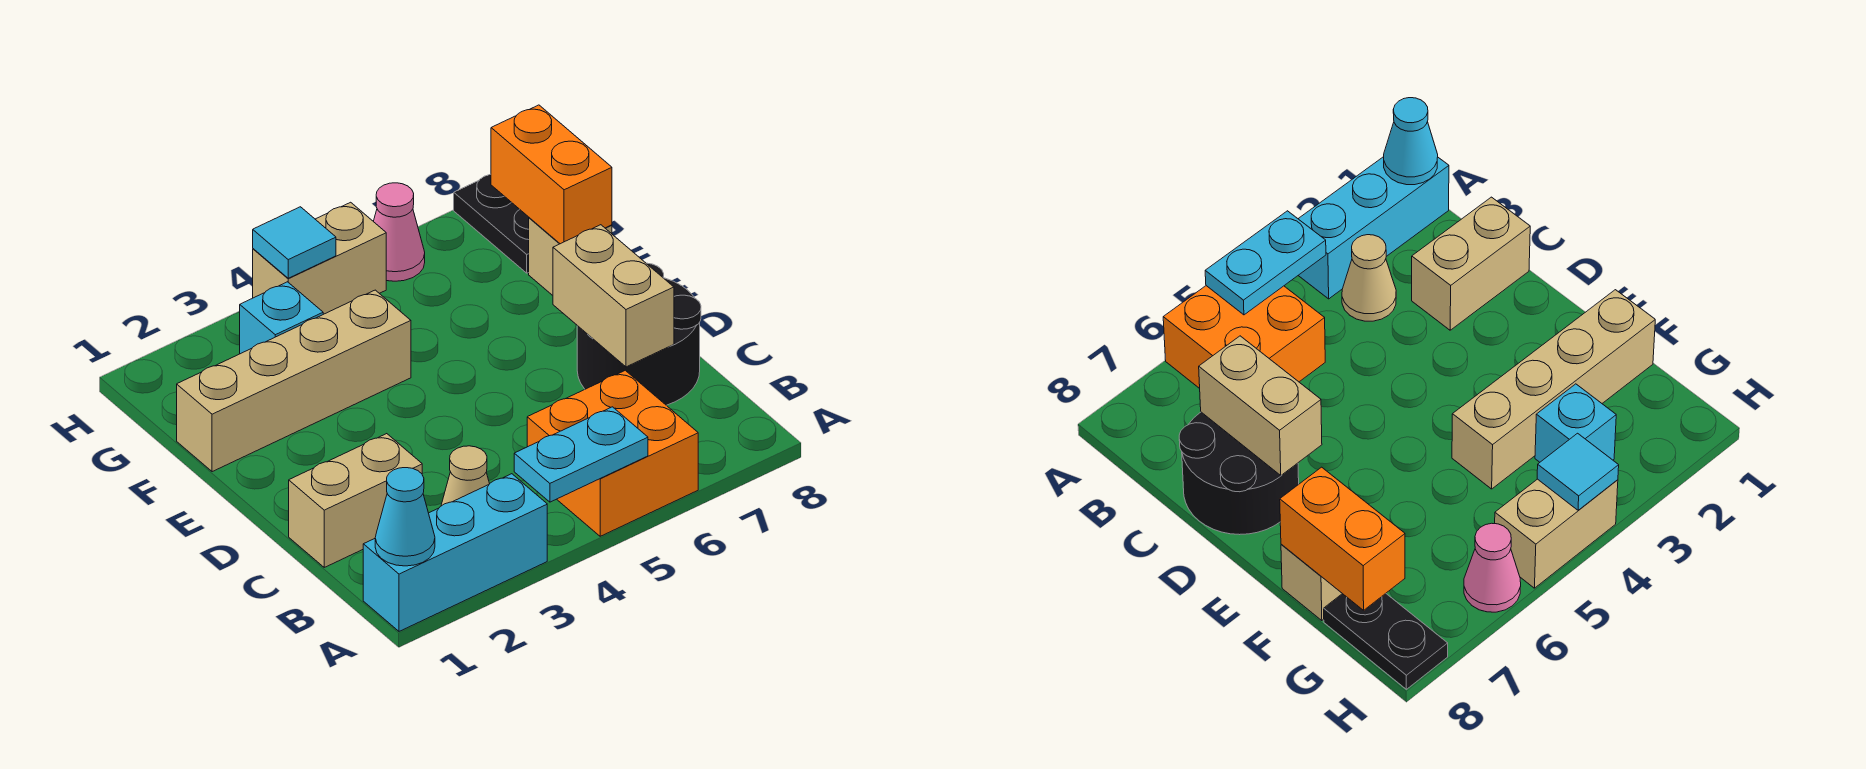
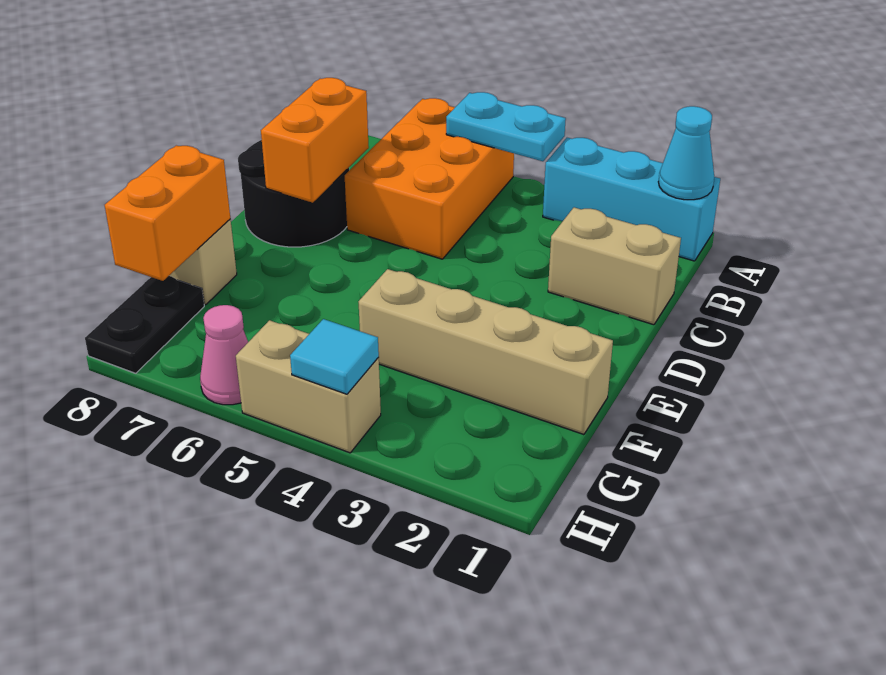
orange 2x2 brick [527,370,698,536] -> orange 2x3 brick [345,98,514,259]
tan 1x1 cone [441,446,489,506] -> none
tan 1x2 brick [553,225,674,367] -> orange 1x2 brick [261,78,369,203]
cyan 1x1 brick [240,282,323,354] -> none

